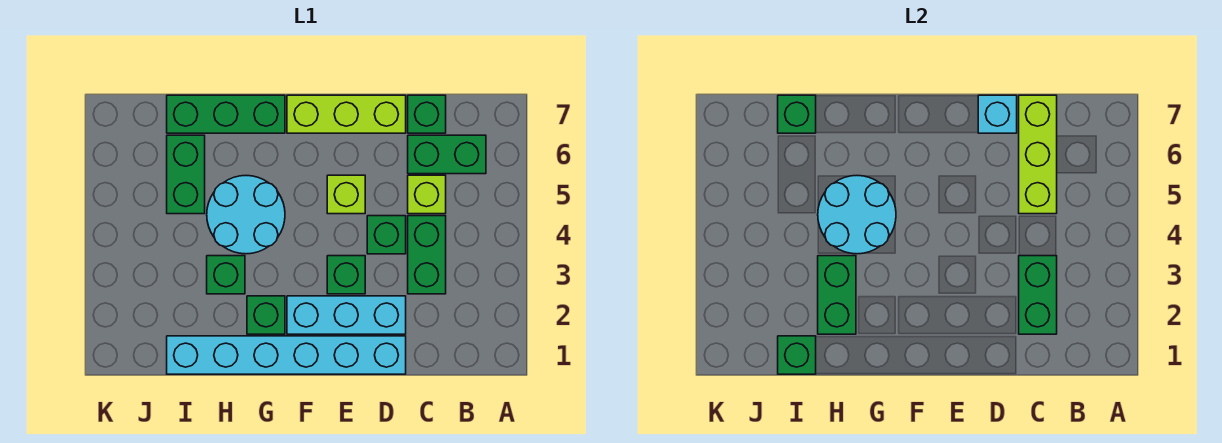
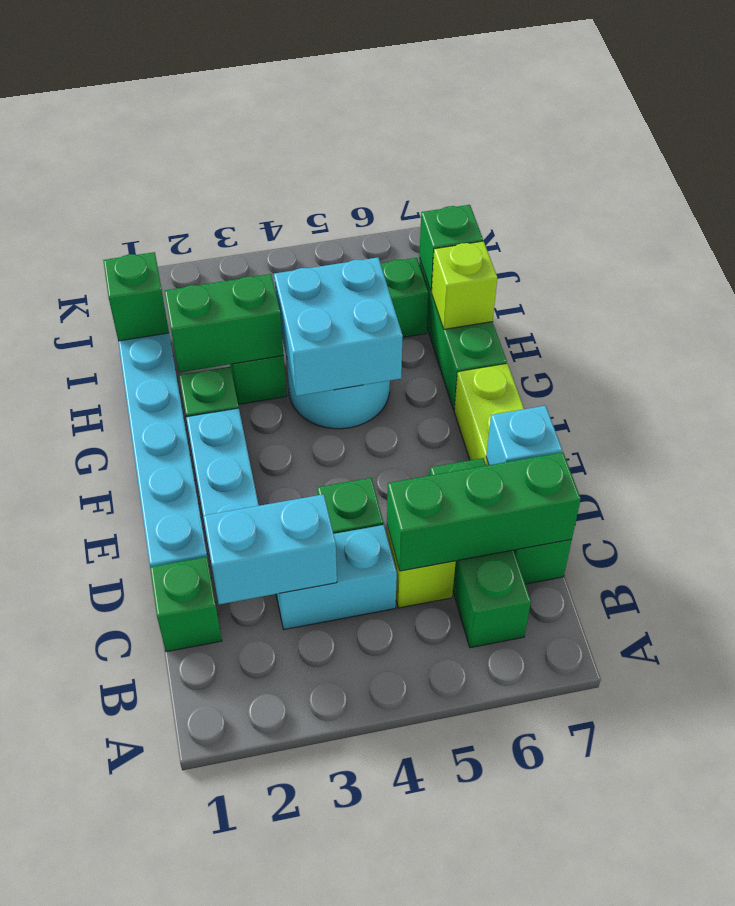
green 1x2 brick [408,135,486,174] -> green 1x3 brick [430,458,531,648]
green 1x2 brick [1019,256,1057,334] -> cyan 1x2 brick [203,494,337,604]
green 1x2 brick [408,216,446,294] -> cyan 1x2 brick [276,525,397,629]
lime 1x3 brick [1019,95,1057,214] -> green 1x3 brick [387,452,581,571]
green 1x1 brick [327,256,365,294] -> green 1x1 brick moved to [150,557,222,652]
lime 1x1 brick [327,175,365,214] -> lime 1x1 brick moved to [432,241,497,329]
cyan 2x2 round brick [818,176,896,254] -> cyan 2x2 brick [274,257,403,396]

